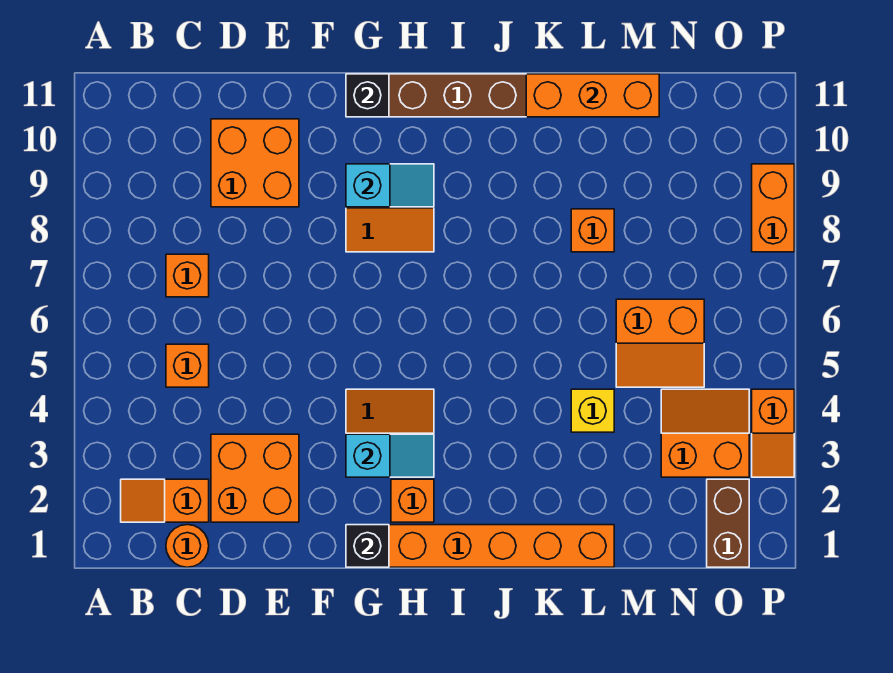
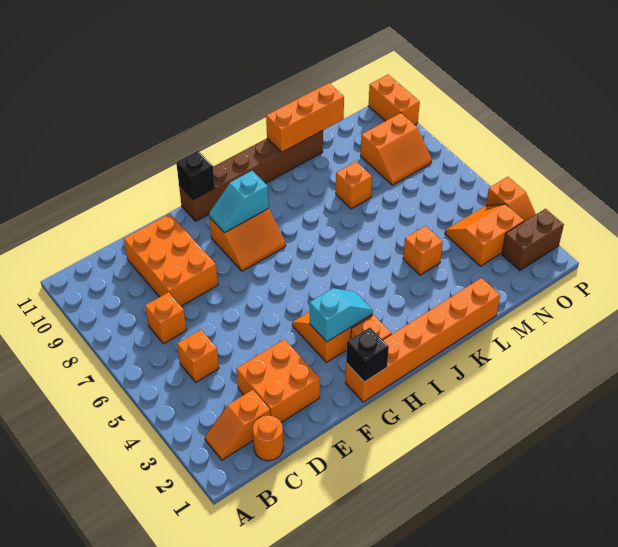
orange 2x2 brick [211,119,299,207] -> orange 2x3 brick [124,214,218,306]
cyan 1x2 slope [346,164,434,207] -> cyan 1x2 slope turned to [209,171,269,233]
yellow 1x1 brick [571,389,614,432] -> orange 1x1 brick [403,226,443,275]
orange 2x2 slope [616,299,704,387] -> orange 2x2 slope moved to [361,113,432,185]
brown 1x2 brick [707,479,749,567] -> brown 1x2 brick turned to [502,209,564,270]
orange 1x2 brick [752,164,794,252] -> orange 1x2 brick moved to [368,75,420,125]

